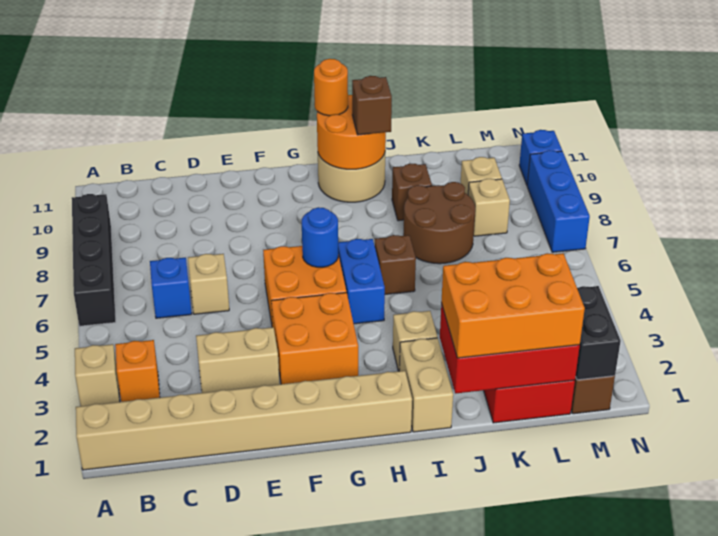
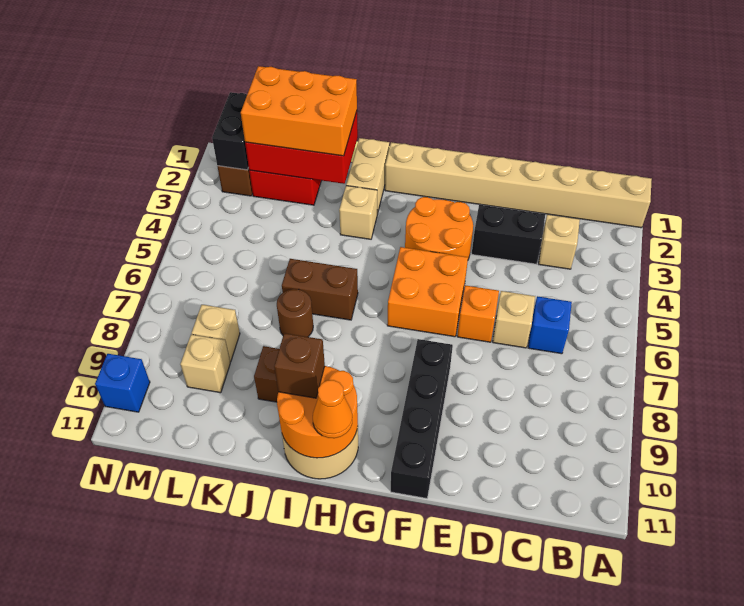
tan 1x1 brick [75,344,120,406] -> tan 1x1 brick moved to [539,214,580,269]
black 1x4 brick [72,194,116,326] -> black 1x4 brick moved to [391,339,453,498]
orange 1x1 brick [115,340,160,402] -> orange 1x1 brick moved to [457,285,499,342]
tan 1x2 brick [196,327,279,393] -> black 1x2 brick [472,205,545,264]
orange 2x2 brick [271,293,358,384] -> orange 2x2 round brick [405,197,473,259]
blue 1x1 round brick [302,207,338,267] -> none
blue 1x2 brick [338,239,385,324] -> none
orange 1x1 round brick [314,59,348,116] -> orange 1x1 cone [313,380,352,438]
brown 1x1 brick [375,235,416,294] -> brown 1x2 brick [282,259,358,320]
brown 2x2 round brick [403,182,475,264] -> brown 1x1 round brick [277,289,313,337]
blue 1x3 brick [527,150,590,252] -> none

